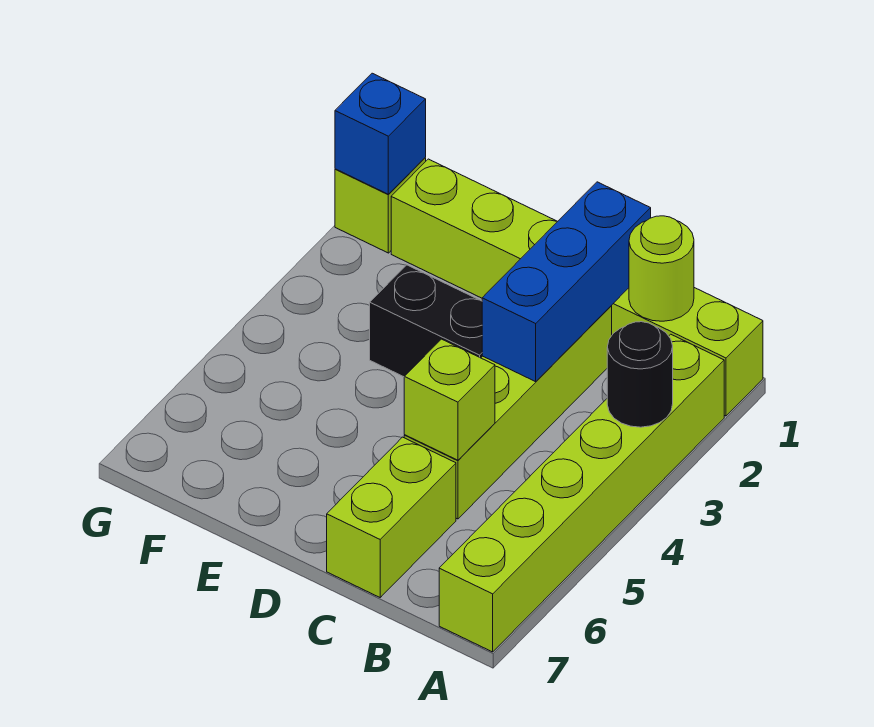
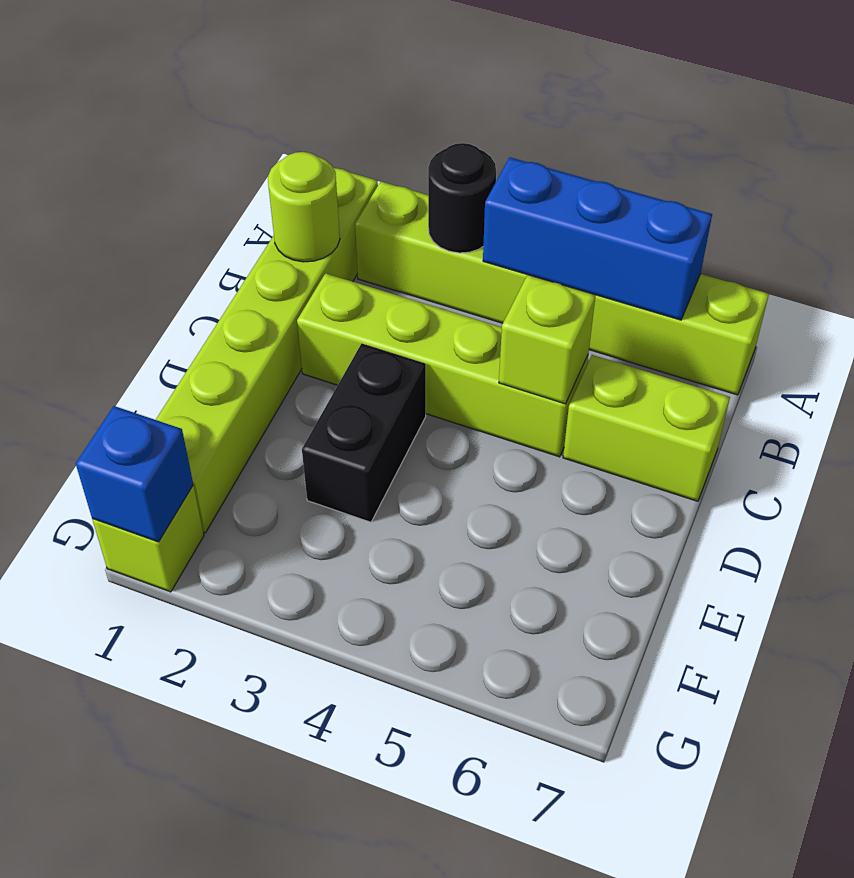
blue 1x3 brick [482,182,651,382] -> blue 1x3 brick moved to [483,157,712,320]

